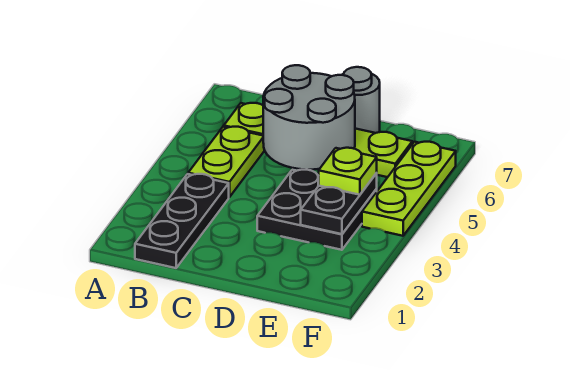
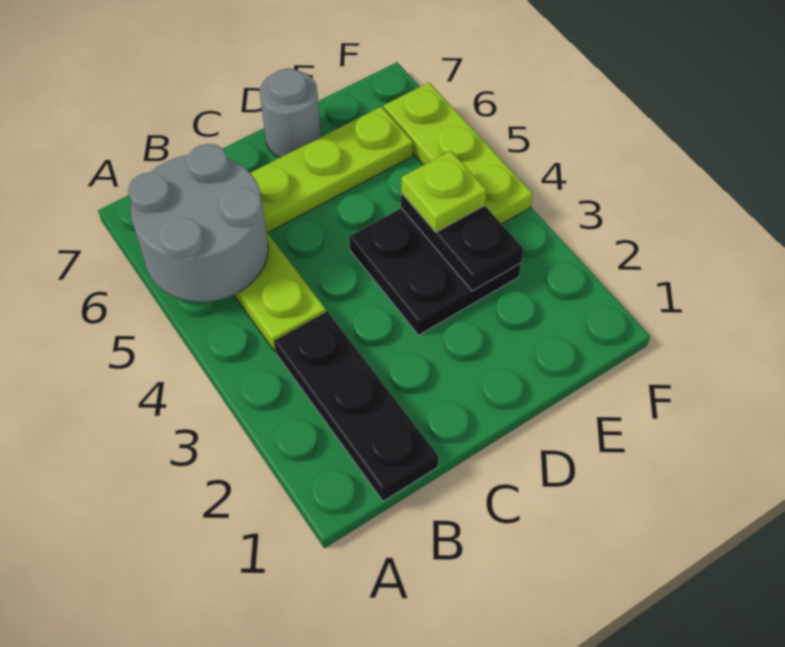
grey 2x2 round brick [263,65,355,170] -> grey 2x2 round brick moved to [128,144,268,302]

